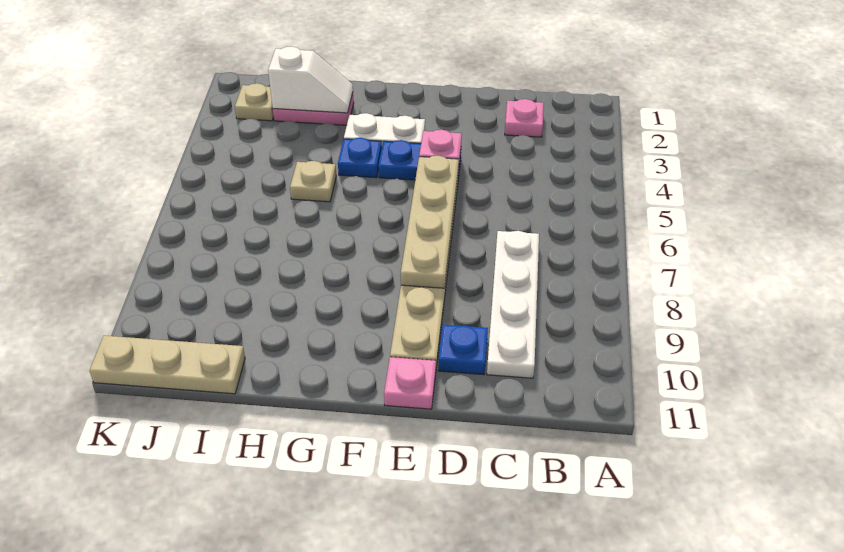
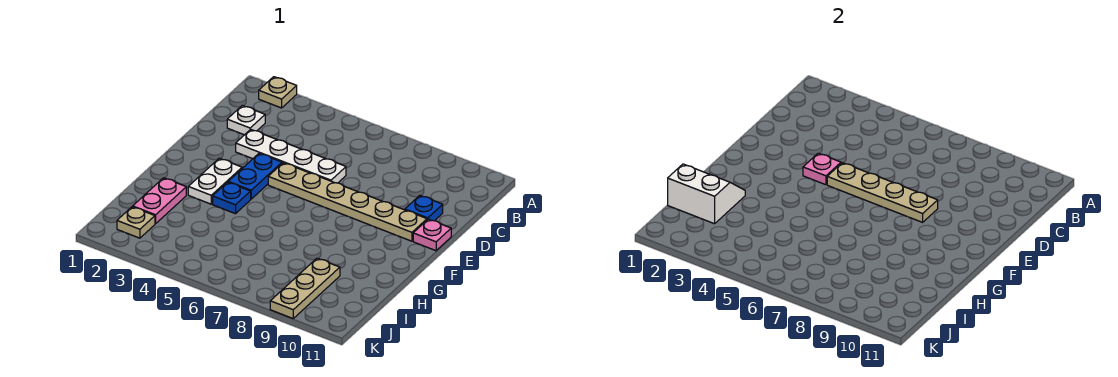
pink 1x1 plate [505,99,544,137] -> white 1x1 plate [227,106,265,135]
white 1x4 plate [487,231,539,378] -> white 1x4 plate moved to [236,129,346,183]
white 1x2 slope [268,46,353,113] -> white 2x2 slope [668,164,745,224]
tan 1x1 plate [290,161,336,202] -> tan 1x1 plate moved to [259,77,297,108]
tan 1x3 plate [90,336,245,394] -> tan 1x3 plate moved to [270,258,340,318]

